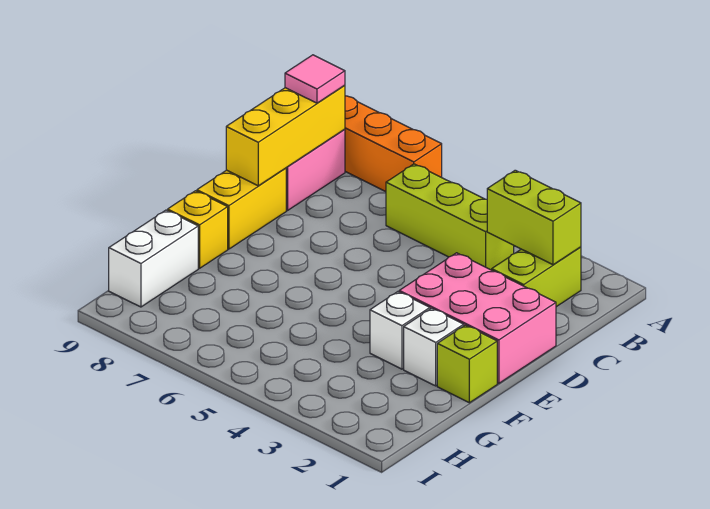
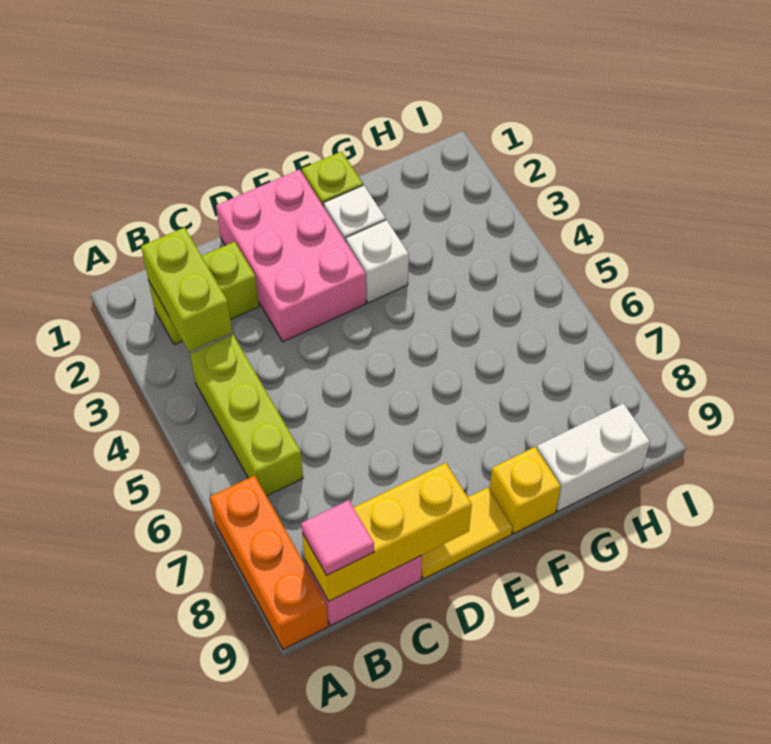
yellow 1x2 brick [197,168,286,249] -> yellow 1x2 tile [421,487,512,579]

